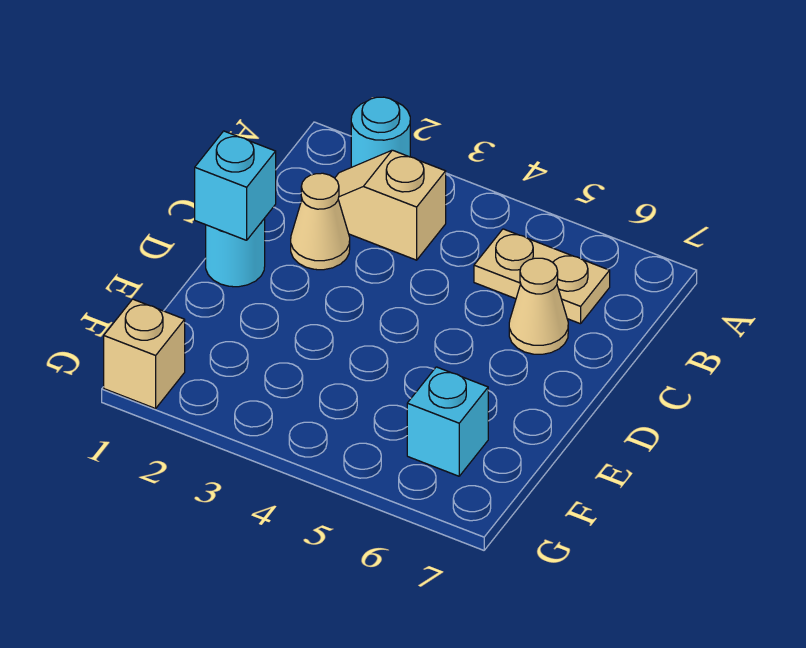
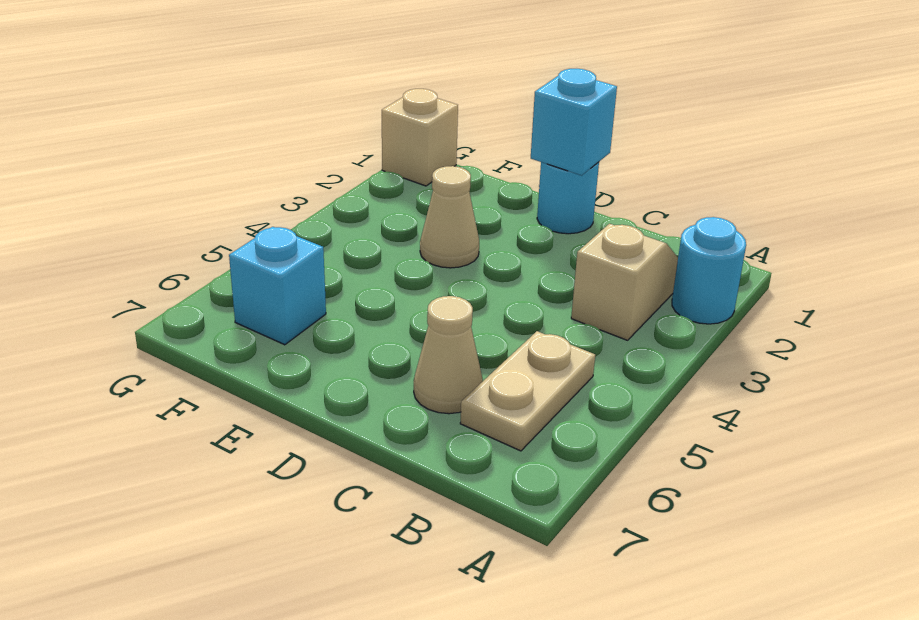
tan 1x1 cone [291,173,350,270] -> tan 1x1 cone moved to [420,166,479,268]

